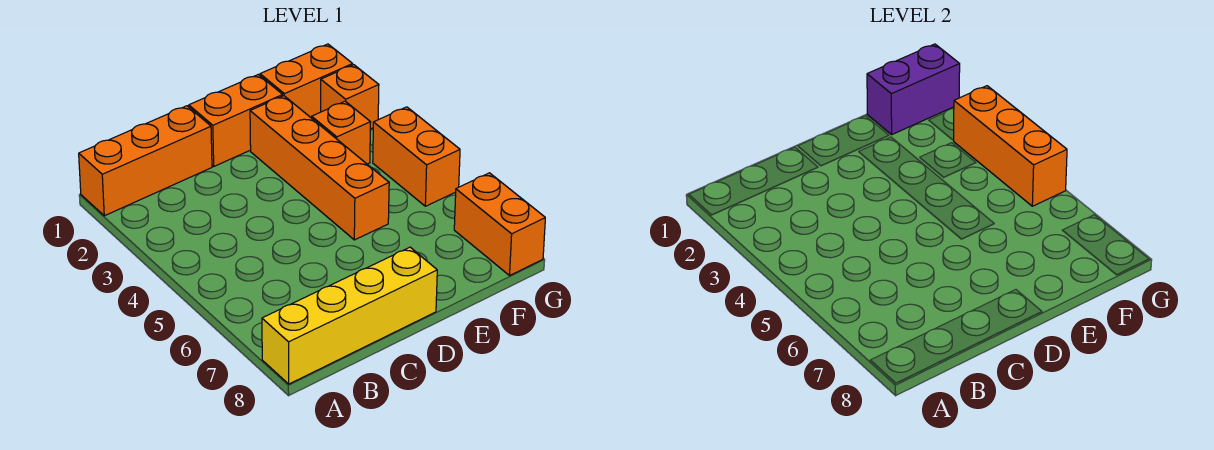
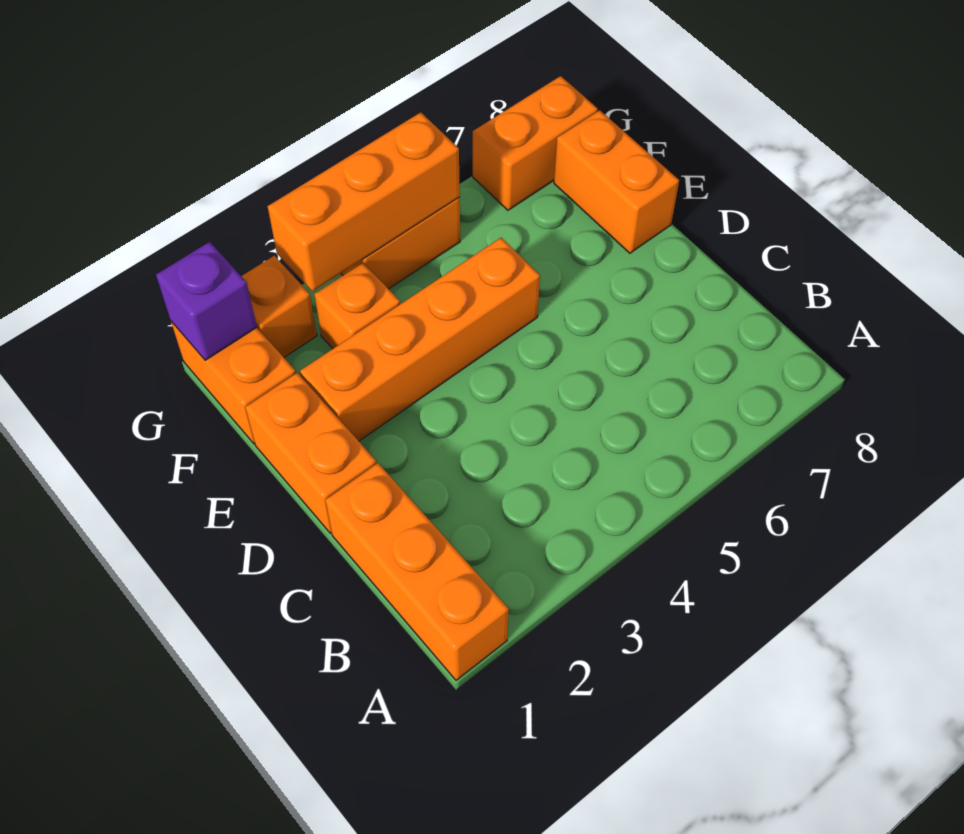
yellow 1x4 brick [262,247,437,384] -> none
none -> orange 1x2 brick [554,110,679,253]
purple 1x2 brick [867,44,960,135] -> purple 1x1 brick [156,242,257,360]

